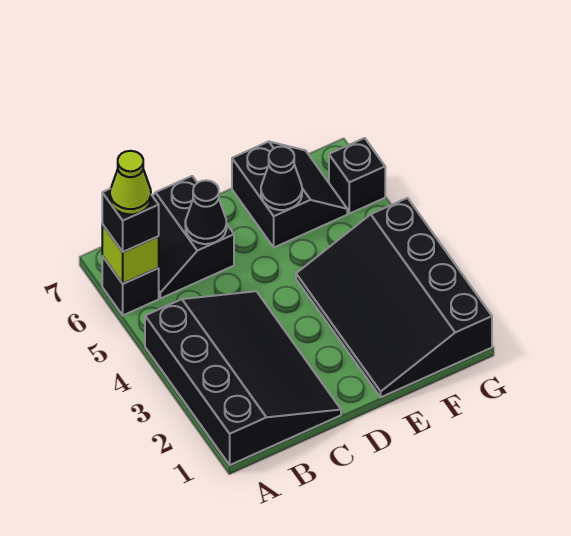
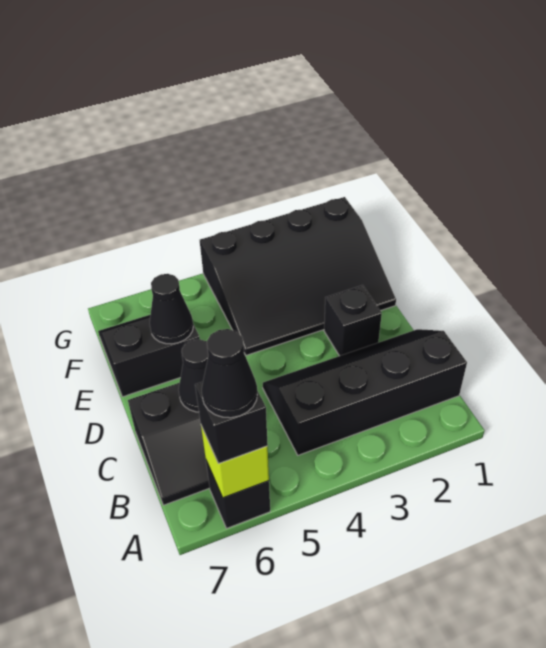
black 3x4 slope [145,291,341,465] -> black 2x4 slope [263,329,467,455]
lime 1x1 cone [110,151,151,214] -> black 1x1 cone [202,329,257,418]
black 1x1 brick [329,138,385,214] -> black 1x1 brick moved to [324,285,382,356]

